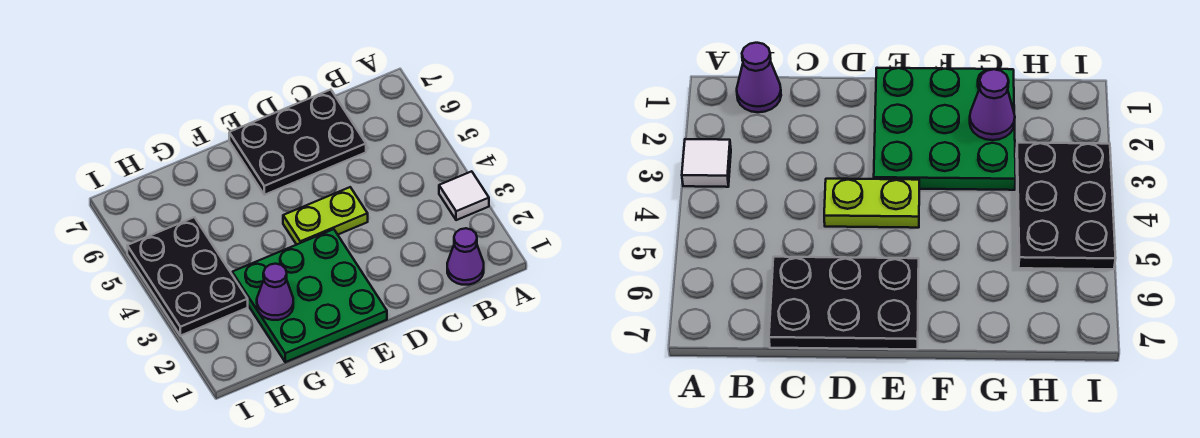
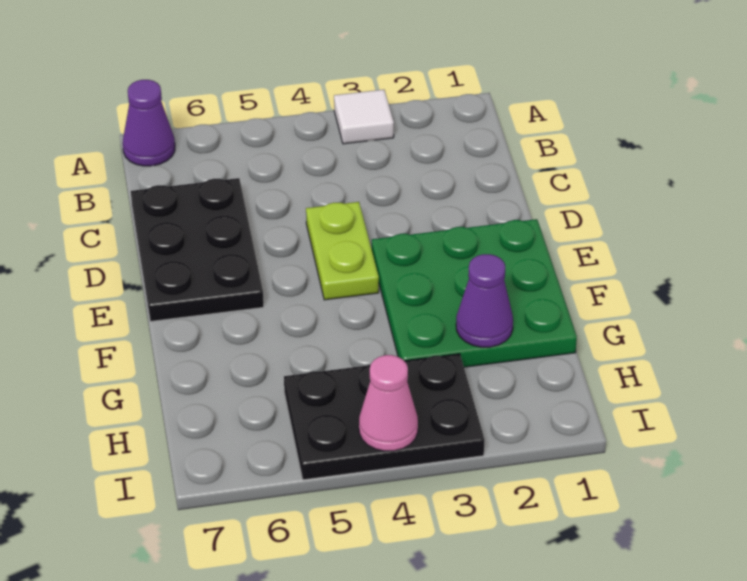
purple 1x1 cone [447,228,484,285] -> purple 1x1 cone moved to [123,80,175,166]
none -> pink 1x1 cone [359,355,418,451]

